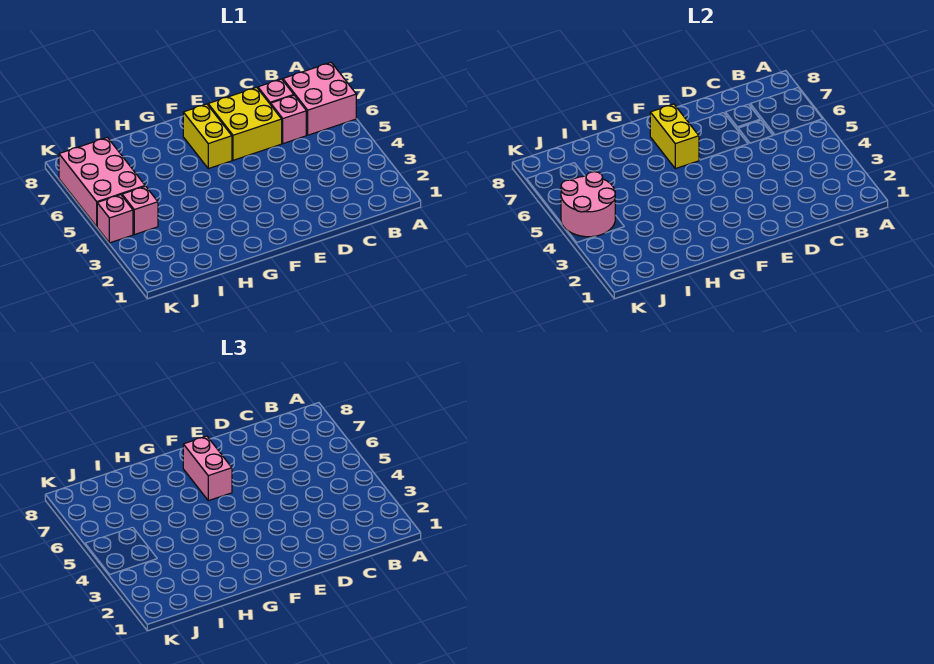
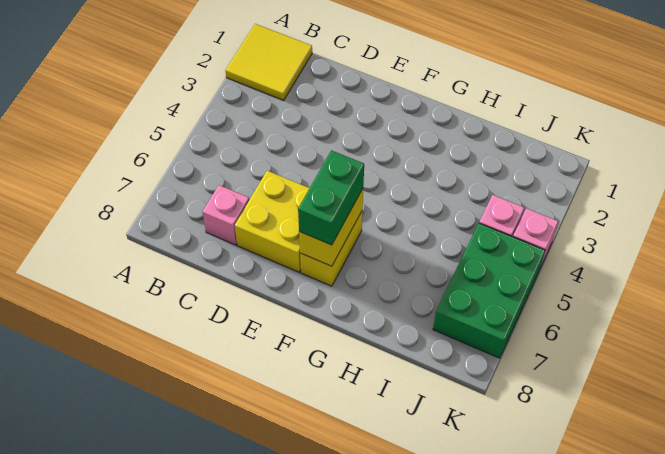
none -> yellow 2x2 tile [225,24,312,100]
pink 2x2 brick [283,63,356,135] -> none
pink 1x1 brick [271,95,306,144] -> none
pink 1x2 brick [183,436,232,501] -> green 1x2 brick [298,150,364,245]
pink 2x2 round brick [561,172,615,237] -> none
pink 2x3 brick [59,137,145,226] -> green 2x3 brick [433,223,545,358]

